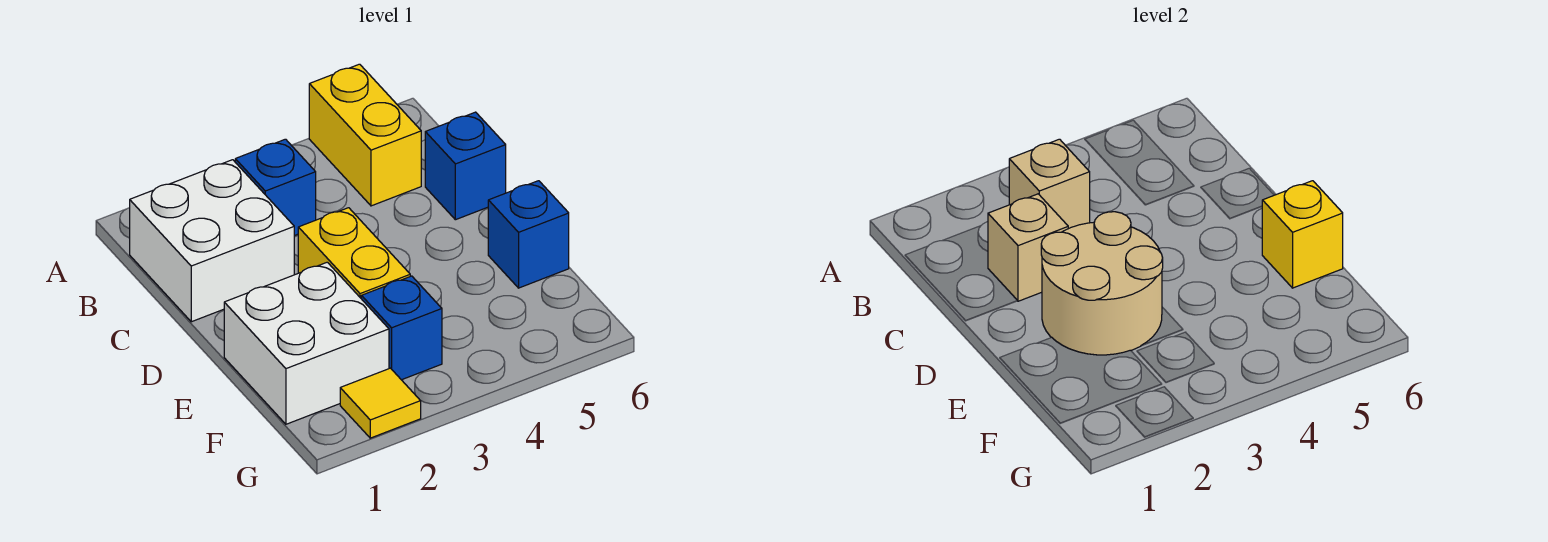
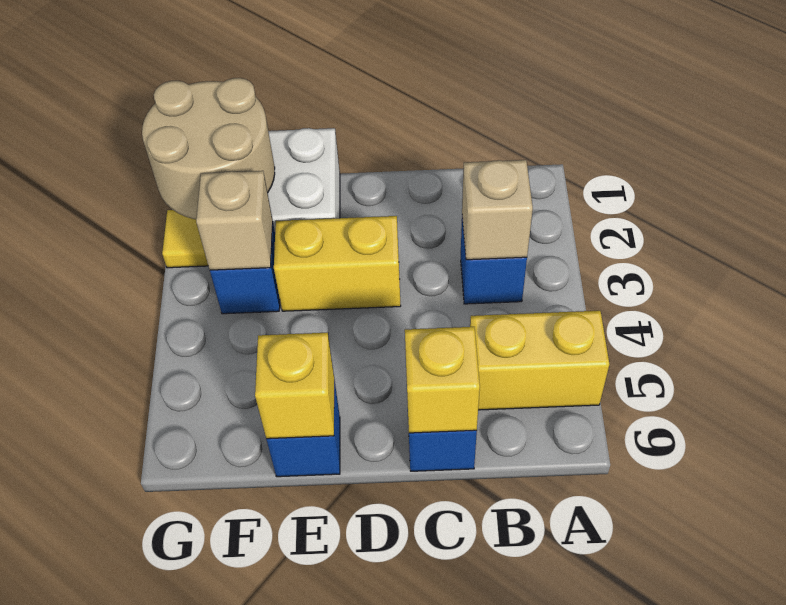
white 2x2 brick [130,160,294,322] -> none
tan 1x1 brick [988,194,1068,301] -> tan 1x1 brick moved to [196,171,273,270]
none -> yellow 1x1 brick [405,327,480,433]
tan 2x2 round brick [1041,212,1163,355] -> tan 2x2 round brick moved to [142,78,275,219]

